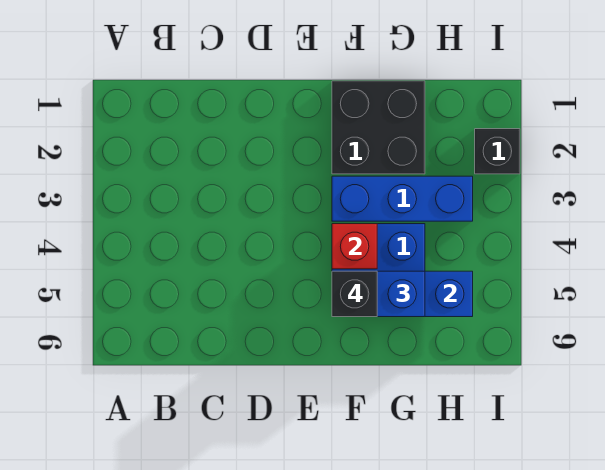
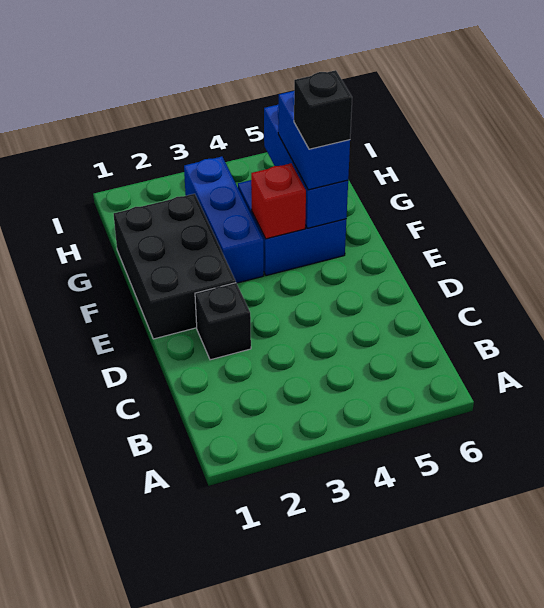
black 2x2 brick [332,81,425,174] -> black 2x3 brick [114,194,236,339]
black 1x1 brick [475,129,520,174] -> black 1x1 brick moved to [195,283,251,360]

